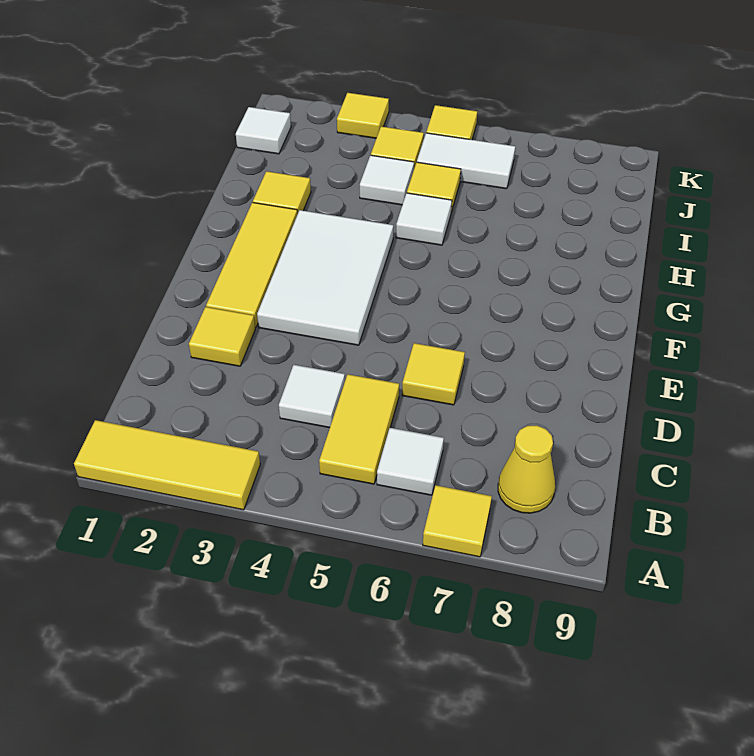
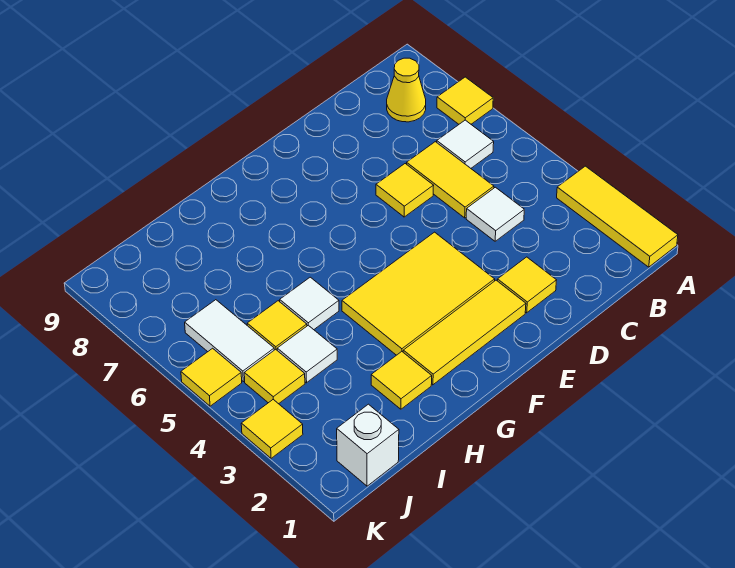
yellow 1x2 tile [319,374,399,484] -> yellow 1x2 tile turned to [407,142,494,218]
white 2x3 tile [257,210,393,345] -> yellow 2x3 tile [342,232,495,355]
white 1x1 tile [236,107,291,154] -> white 1x1 brick [337,404,399,486]

